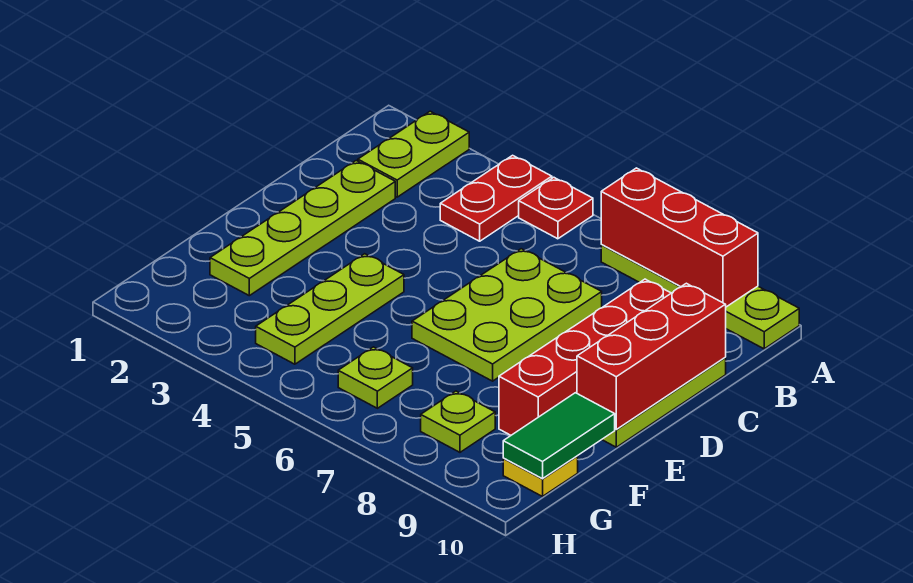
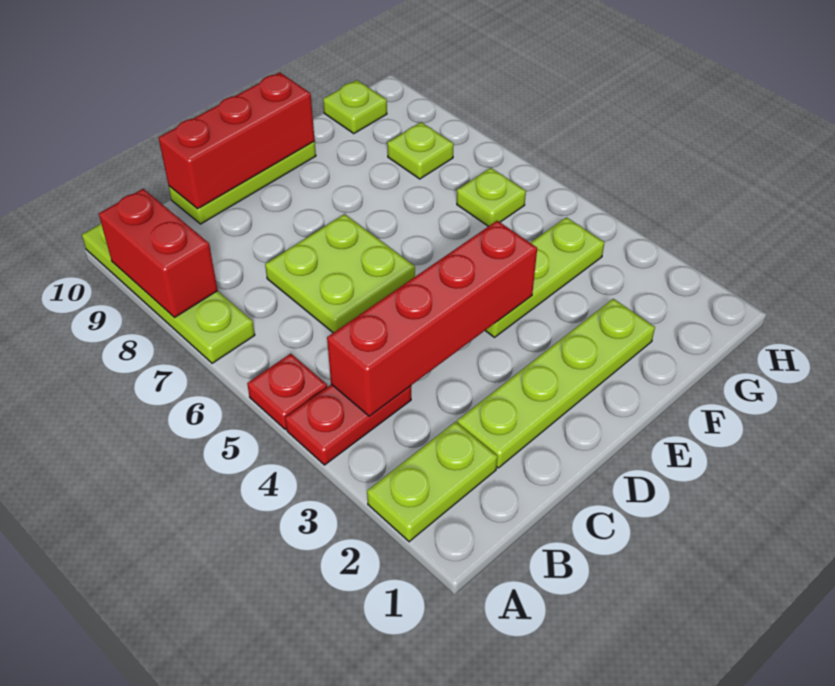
red 1x3 brick [601,168,758,307] -> red 1x2 brick [99,189,218,318]
lime 2x3 plate [412,249,602,381] -> lime 2x2 plate [265,214,415,333]
red 1x4 brick [499,279,671,435] -> red 1x4 brick moved to [327,221,537,416]
green 1x2 tile [503,393,615,479] -> none
yellow 1x1 plate [503,456,578,496] -> lime 1x1 plate [323,80,387,134]

